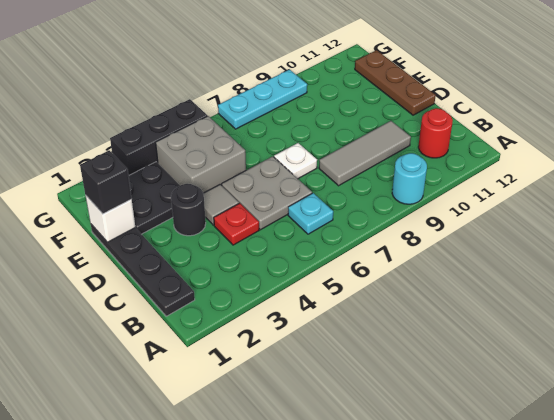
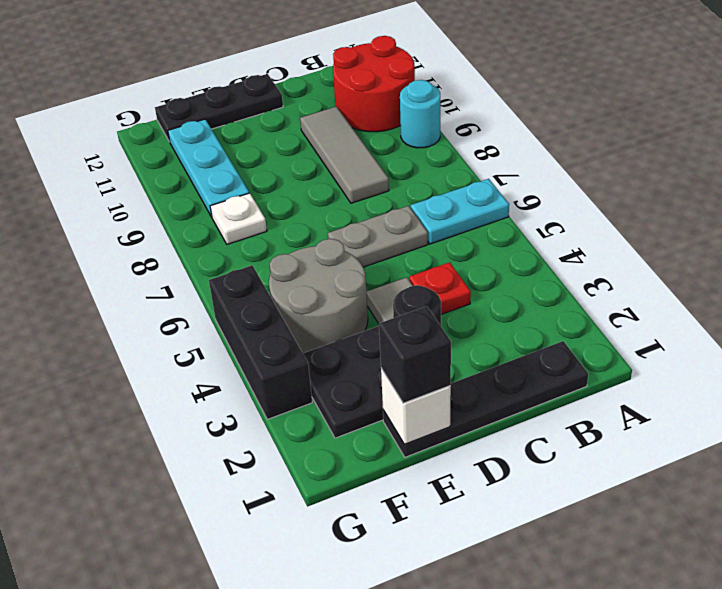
cyan 1x1 plate [288,193,333,234] -> cyan 1x2 plate [411,179,509,244]
red 1x1 round brick [418,108,453,158] -> red 2x2 round brick [333,36,415,132]
grey 2x2 plate [222,156,312,230] -> grey 1x2 plate [328,206,428,267]
white 1x1 plate [274,143,317,179] -> white 1x1 plate moved to [210,193,267,244]
brown 1x3 plate [355,50,436,115] -> black 1x3 plate [155,74,283,142]
grey 2x2 brick [156,116,246,193] -> grey 2x2 round brick [269,239,368,353]
cyan 1x3 plate [218,70,307,129] -> cyan 1x3 plate moved to [168,119,249,217]

